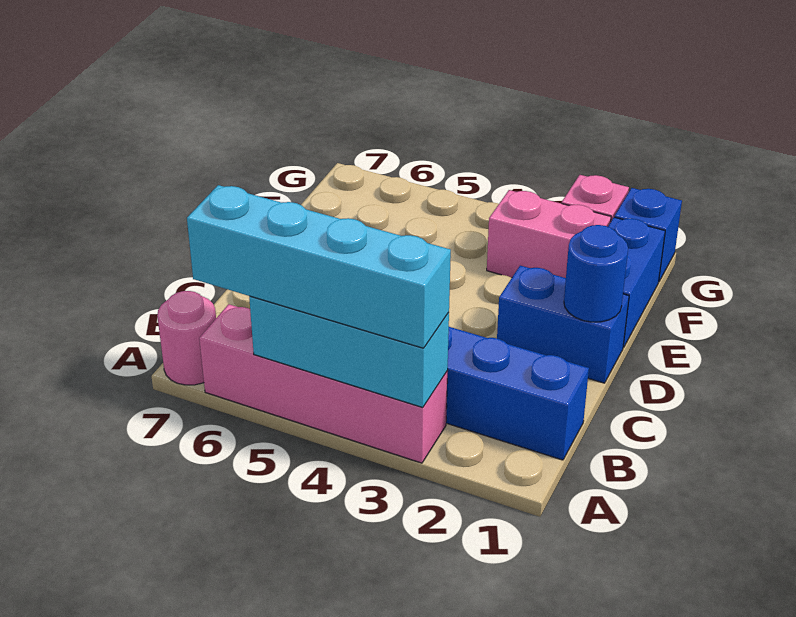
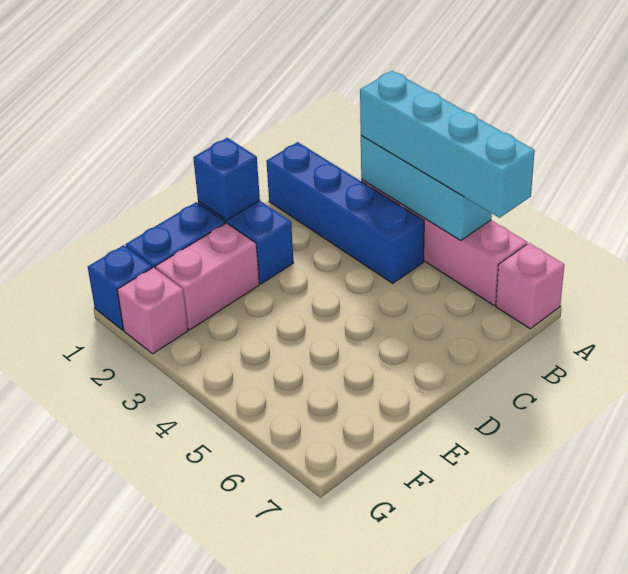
pink 1x1 round brick [157,291,216,385] -> pink 1x1 brick [496,243,564,329]
blue 1x1 round brick [564,225,628,322] -> blue 1x1 brick [193,138,260,220]
pink 1x2 brick [487,190,611,278] -> pink 1x2 brick turned to [155,223,259,330]

